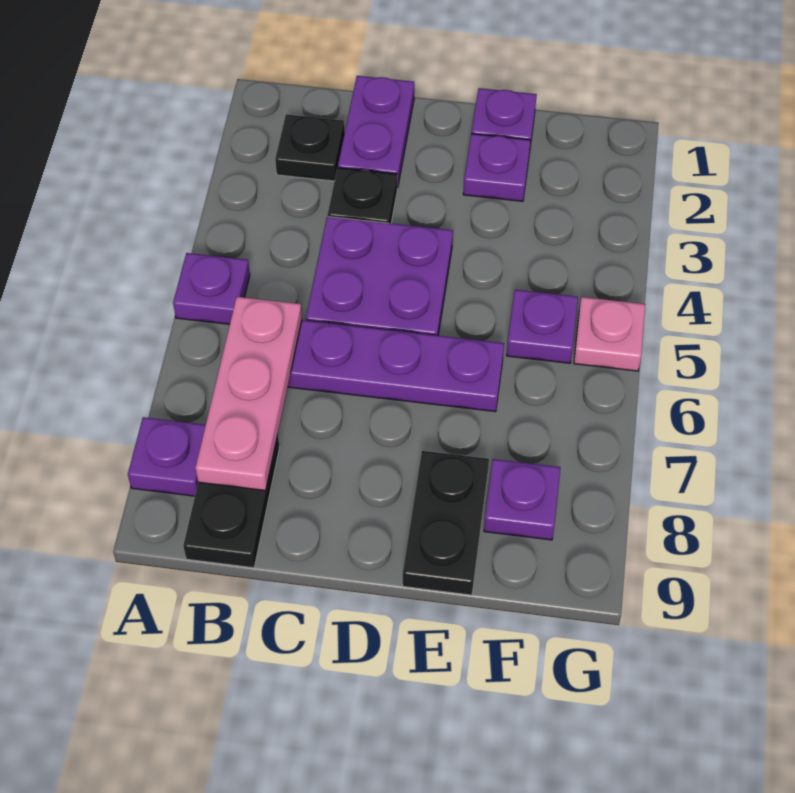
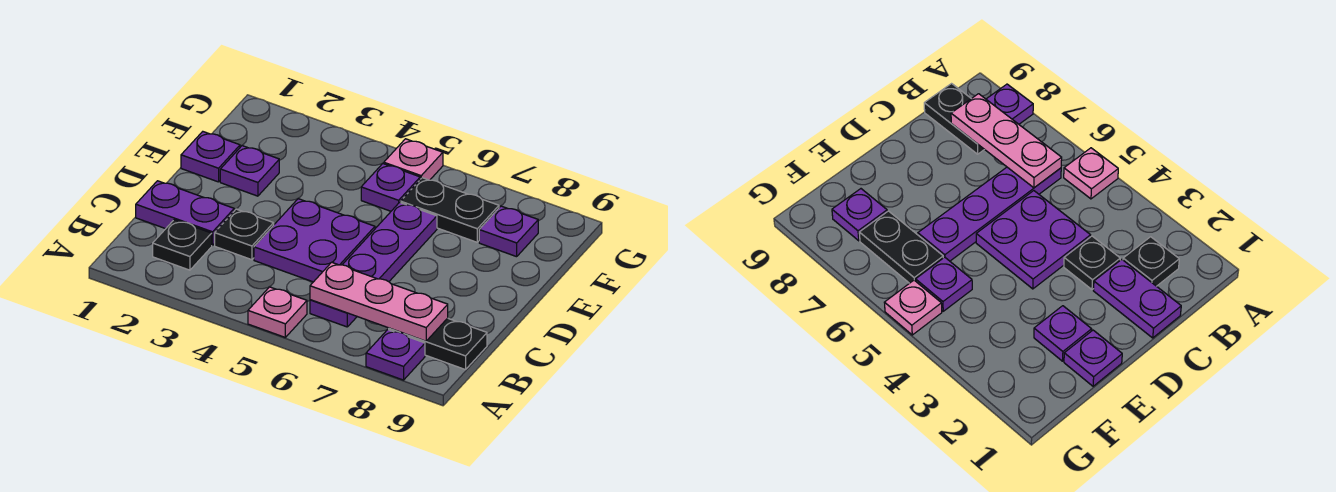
purple 1x1 plate [173,253,250,324] -> pink 1x1 plate [248,287,307,337]
black 1x2 plate [403,451,489,595] -> black 1x2 plate moved to [401,178,499,242]

